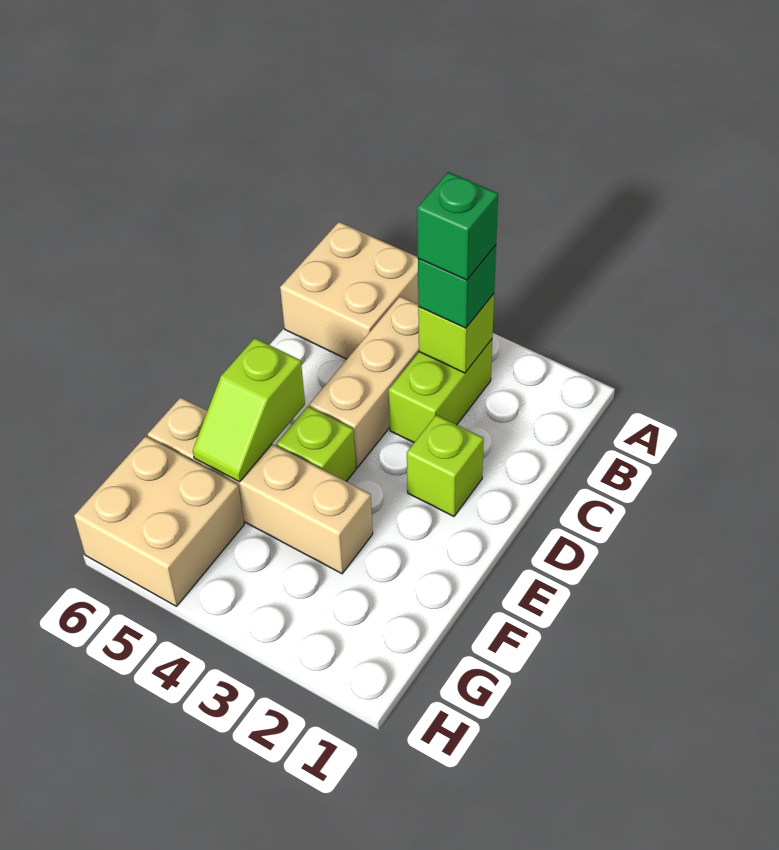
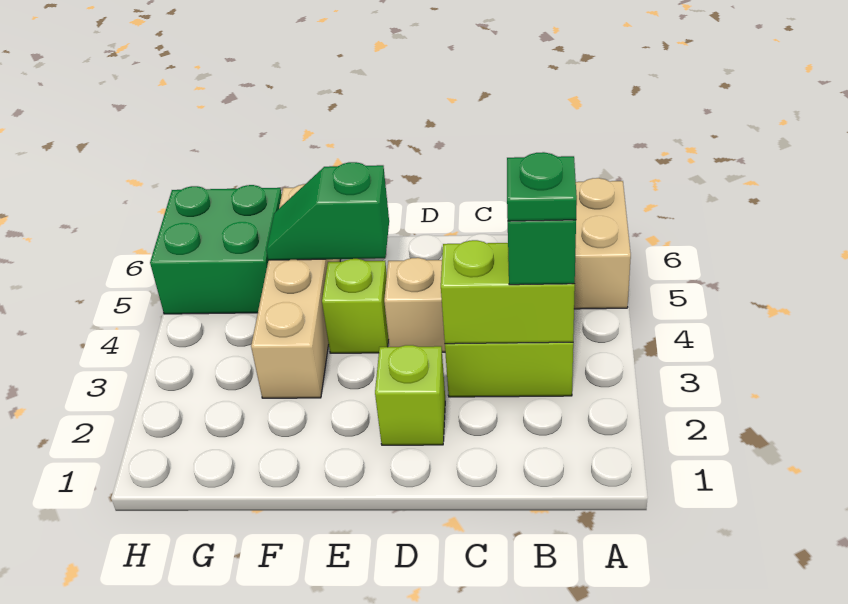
lime 1x1 brick [418,294,494,373] -> lime 1x2 brick [441,240,575,344]
green 1x1 brick [417,172,498,280] -> green 1x1 plate [507,152,577,221]
lime 1x2 slope [193,338,305,482] -> green 1x2 slope [266,162,389,260]
tan 2x2 brick [74,436,244,606] -> green 2x2 brick [150,185,282,314]

